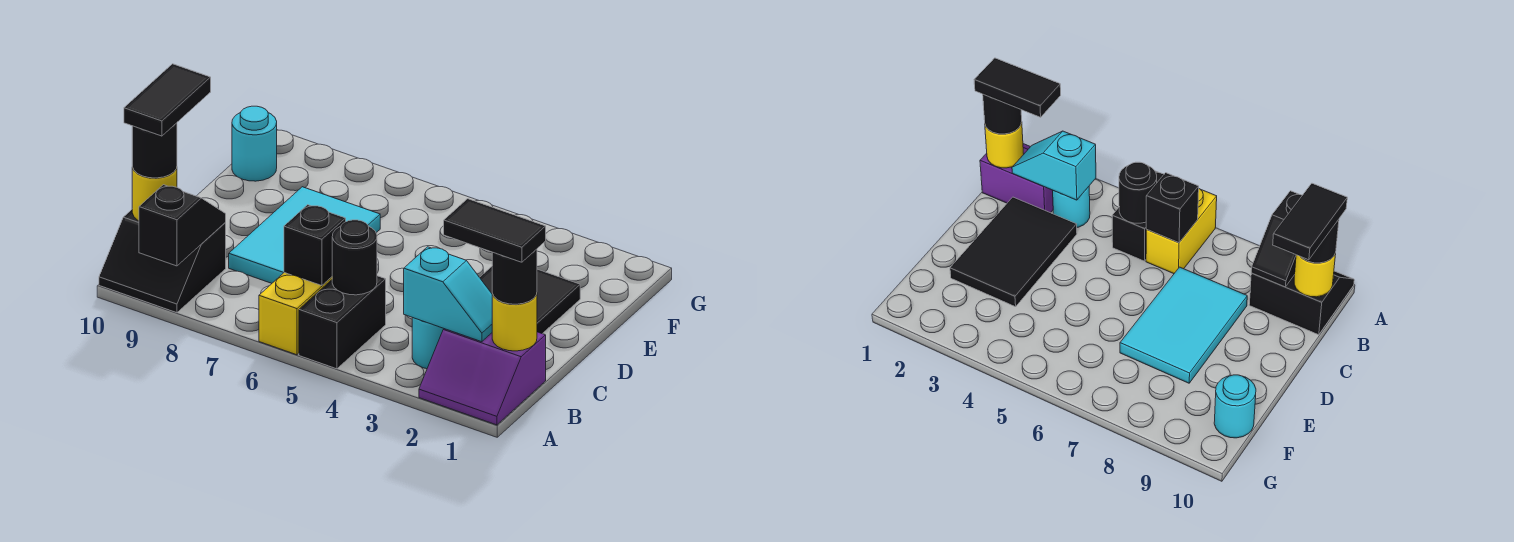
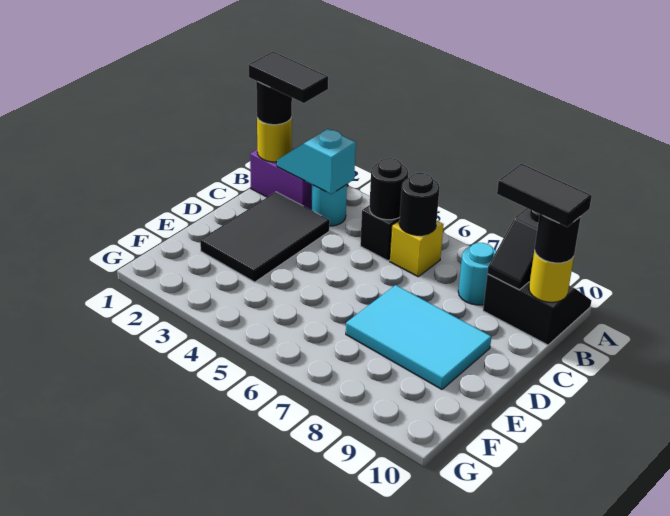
yellow 1x2 brick [259,273,332,355] -> yellow 1x1 brick [390,220,444,277]
black 1x1 brick [284,205,346,286] -> black 1x1 round brick [399,173,440,235]
black 1x2 tile [124,64,211,136] -> black 1x2 tile turned to [497,164,592,227]
cyan 2x3 tile [229,187,380,283] -> cyan 2x3 tile turned to [346,285,491,389]
cyan 1x1 round brick [232,106,277,181] -> cyan 1x1 round brick moved to [458,243,496,305]

